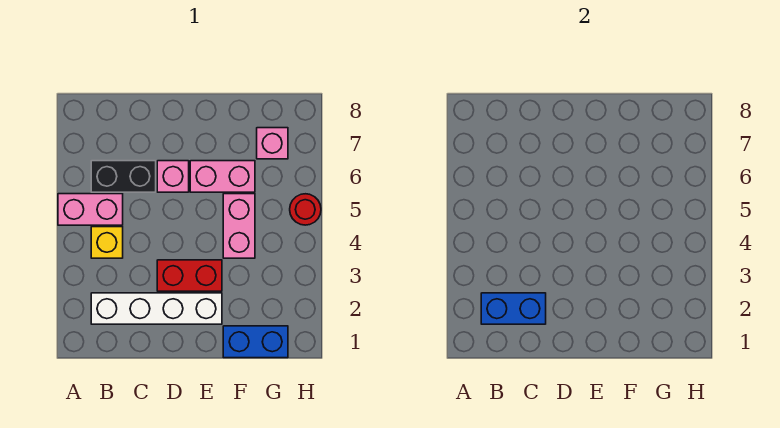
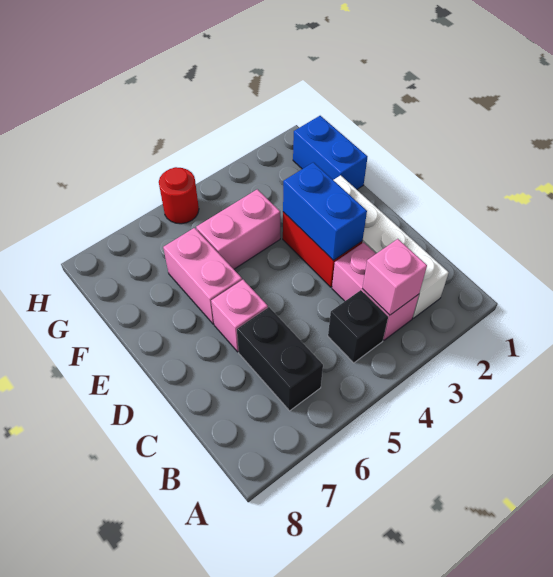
pink 1x2 brick [58,194,123,225] -> pink 1x2 brick moved to [332,242,419,340]
blue 1x2 brick [481,293,546,324] -> blue 1x2 brick moved to [283,162,367,261]
yellow 1x1 brick [91,227,123,258] -> black 1x1 brick [328,290,388,363]
pink 1x1 brick [257,128,288,159] -> pink 1x1 brick moved to [362,239,427,315]

